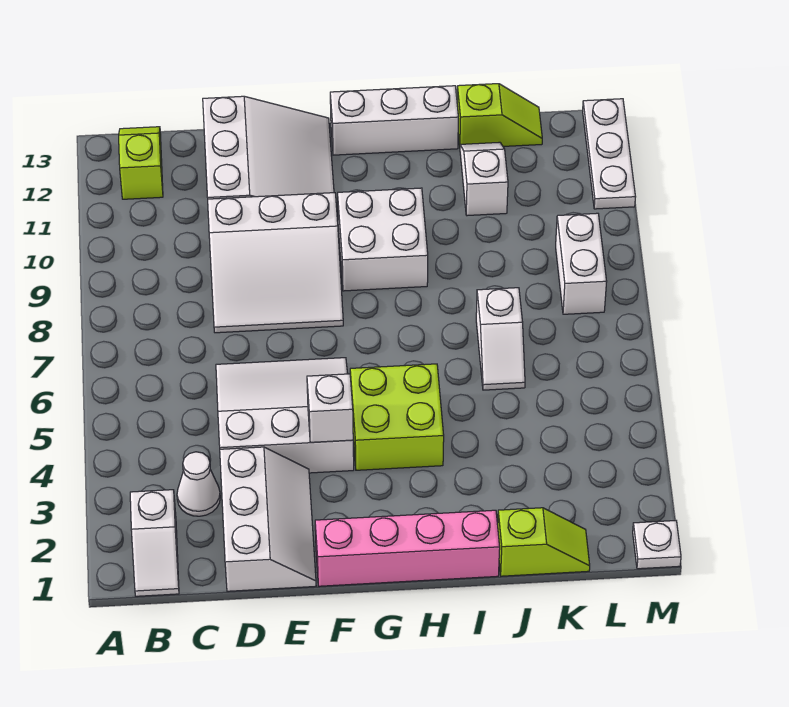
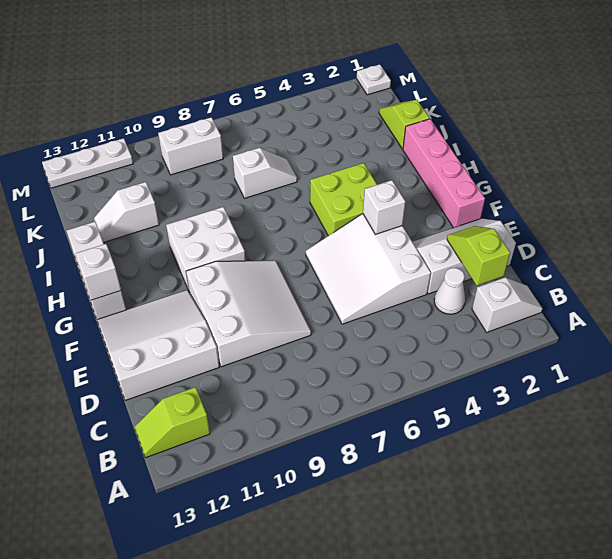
none -> white 1x1 brick [76,244,121,300]
lime 1x2 slope [457,84,542,146] -> lime 1x2 slope moved to [447,226,510,285]

